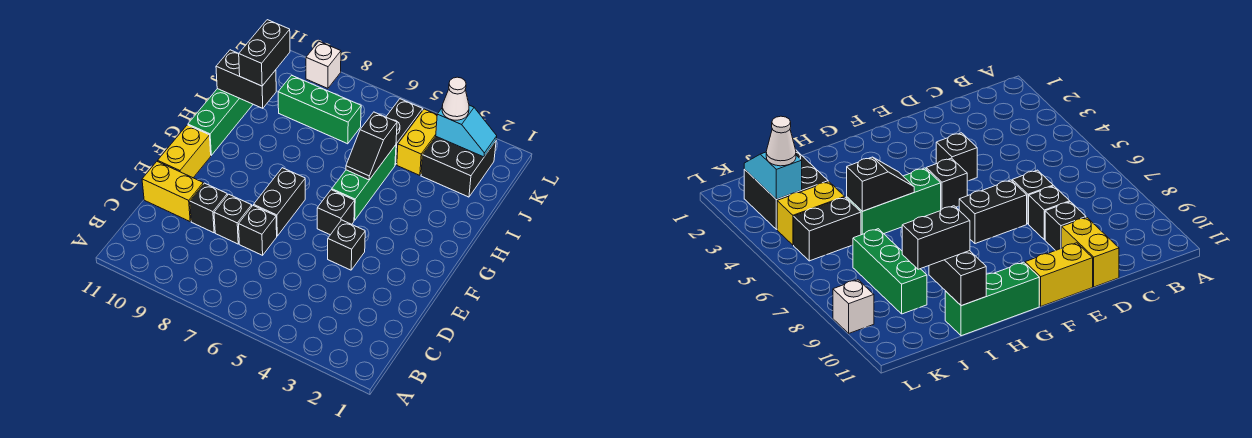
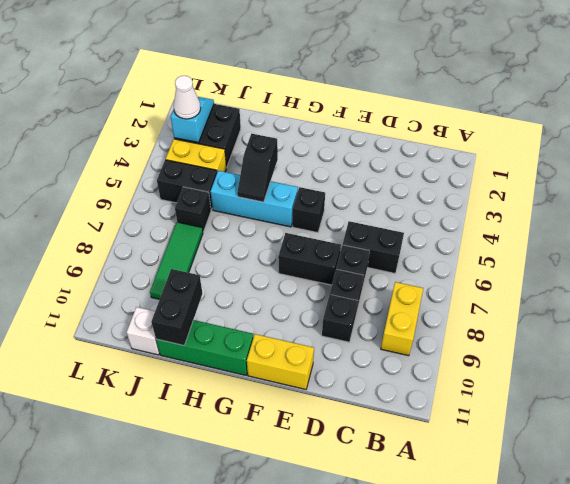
yellow 1x2 brick [142,161,203,221] -> yellow 1x2 brick moved to [381,282,423,356]
black 1x1 brick [328,220,365,270] -> black 1x1 brick moved to [175,187,211,232]
green 1x3 brick [332,145,396,220] -> cyan 1x3 brick [210,171,298,227]
black 1x2 slope [346,112,397,180] -> black 1x2 slope turned to [237,134,278,202]
black 1x2 brick [239,20,290,86] -> black 1x2 brick moved to [343,221,404,273]
green 1x3 brick [278,75,361,144] -> green 1x3 tile [150,222,203,299]
white 1x1 brick [306,42,341,88] -> white 1x1 brick moved to [127,307,160,355]

